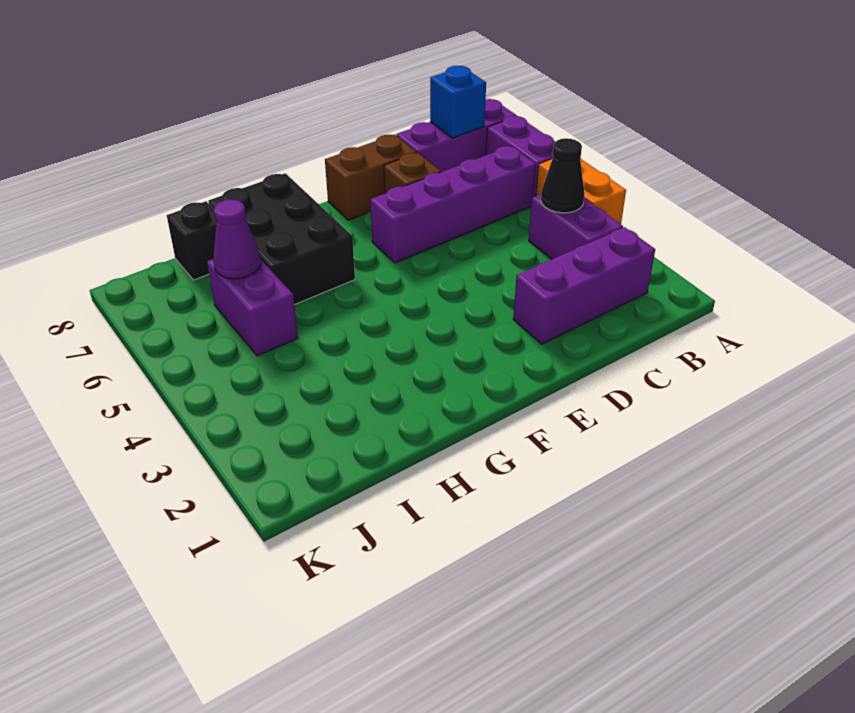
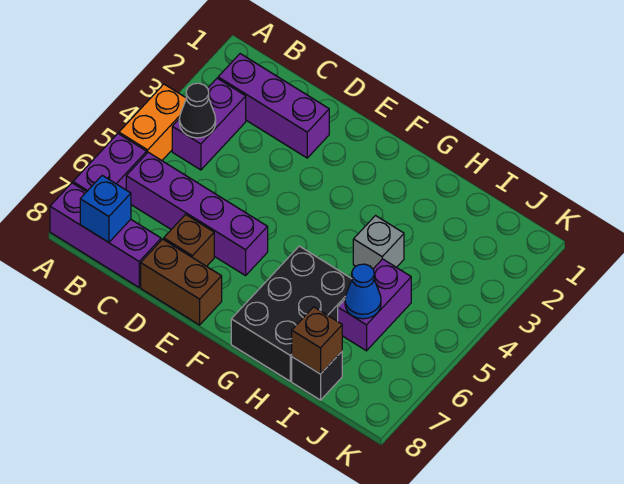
none -> grey 1x1 brick [353,216,404,269]
purple 1x1 cone [213,200,261,279] -> blue 1x1 cone [345,264,381,319]
none -> brown 1x1 brick [292,307,342,374]

